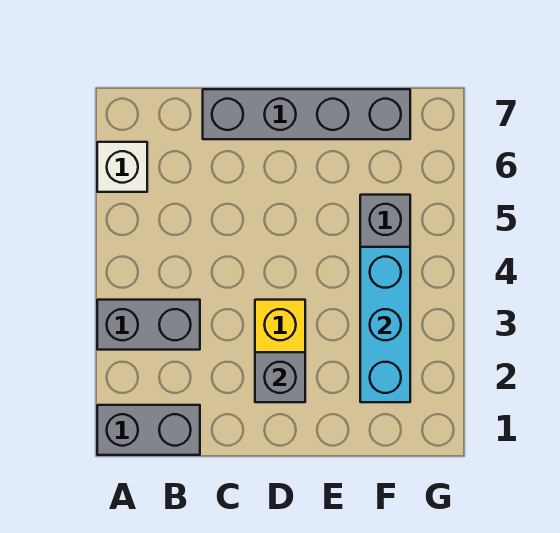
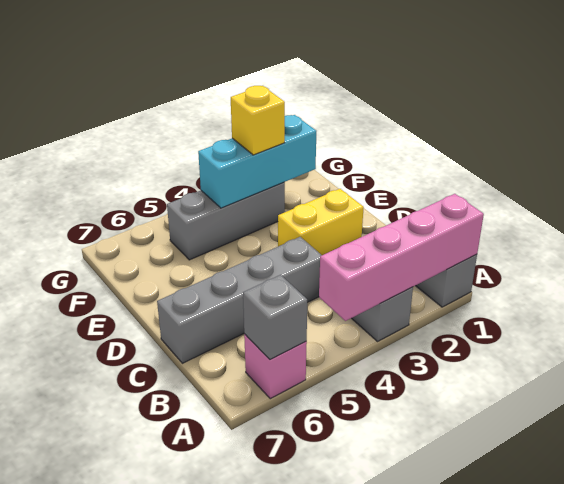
none -> pink 1x4 brick [319,194,484,321]
white 1x1 brick [97,142,147,192] -> pink 1x1 brick [244,334,307,399]
grey 1x4 brick [203,89,410,139] -> grey 1x4 brick turned to [157,237,322,363]
grey 1x1 brick [255,352,305,402] -> grey 1x1 brick moved to [243,275,307,360]
none -> yellow 1x1 brick [231,86,285,155]

